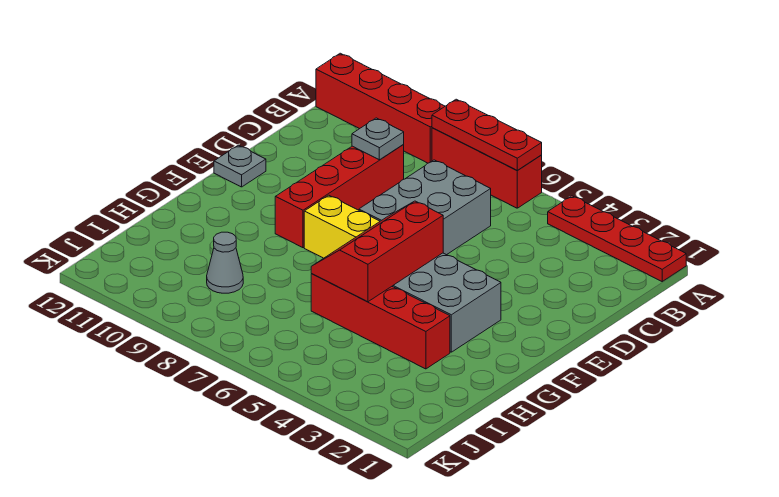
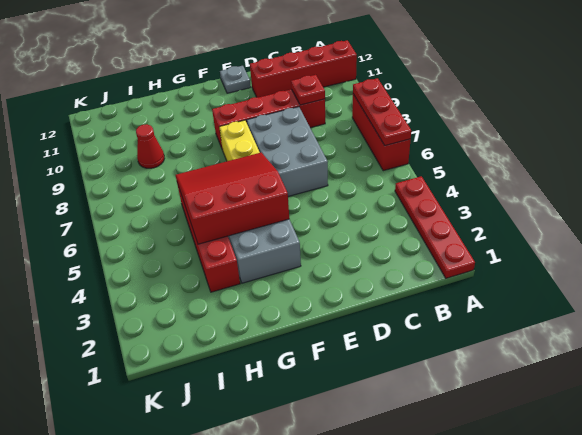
red 1x4 brick [316,53,445,163] -> red 1x4 brick turned to [250,40,357,98]
grey 2x3 brick [359,160,491,255] -> grey 2x3 brick turned to [247,107,328,196]
grey 1x1 plate [352,118,404,160] -> red 1x1 plate [291,75,325,105]
red 2x3 slope [311,201,443,302] -> red 3x3 slope [176,153,289,244]
grey 1x1 cone [207,232,243,293] -> red 1x1 cone [136,124,164,168]

